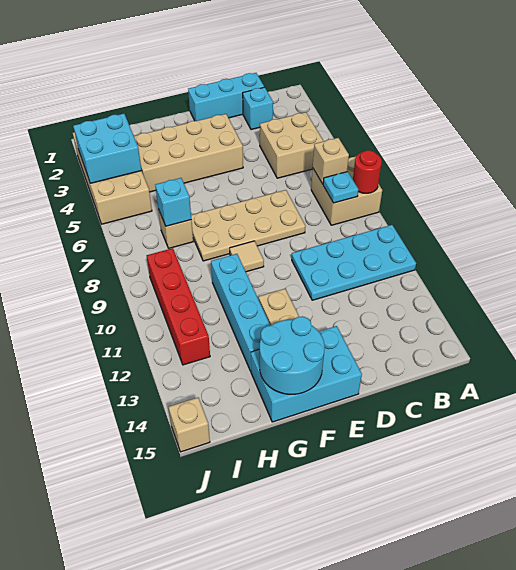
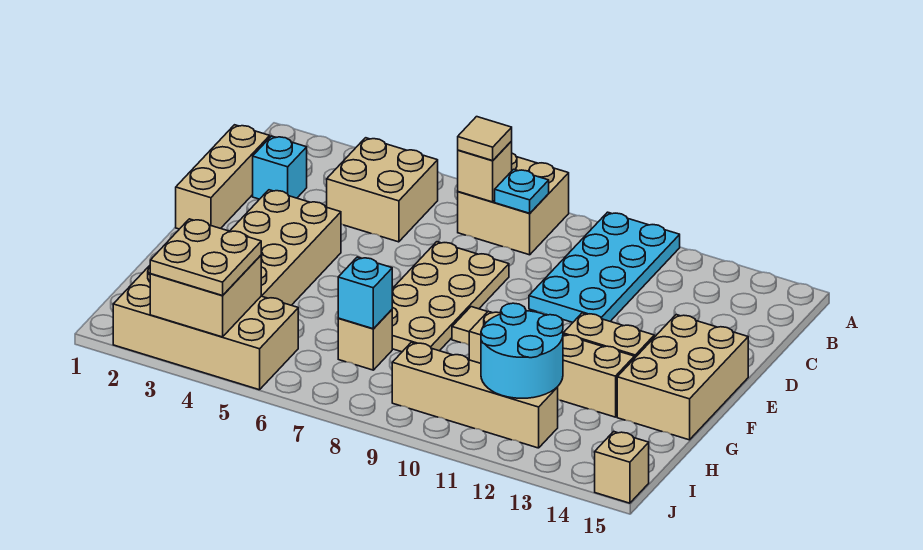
red 1x1 round brick [353,150,382,193] -> none
none -> tan 1x1 tile [458,117,512,161]
cyan 1x3 brick [188,73,264,121] -> tan 1x3 brick [176,125,270,229]
cyan 2x3 brick [251,326,362,422] -> tan 2x3 brick [617,315,748,440]
cyan 2x2 round brick [260,316,325,394] -> cyan 2x2 round brick moved to [481,303,563,398]
cyan 1x4 brick [211,254,271,371] -> tan 1x4 brick [469,311,634,417]
cyan 2x2 brick [73,114,142,183] -> tan 2x2 brick [150,255,261,337]
none -> tan 2x2 plate [150,219,261,296]
red 1x4 brick [147,248,210,365] -> tan 1x4 brick [392,342,558,448]

